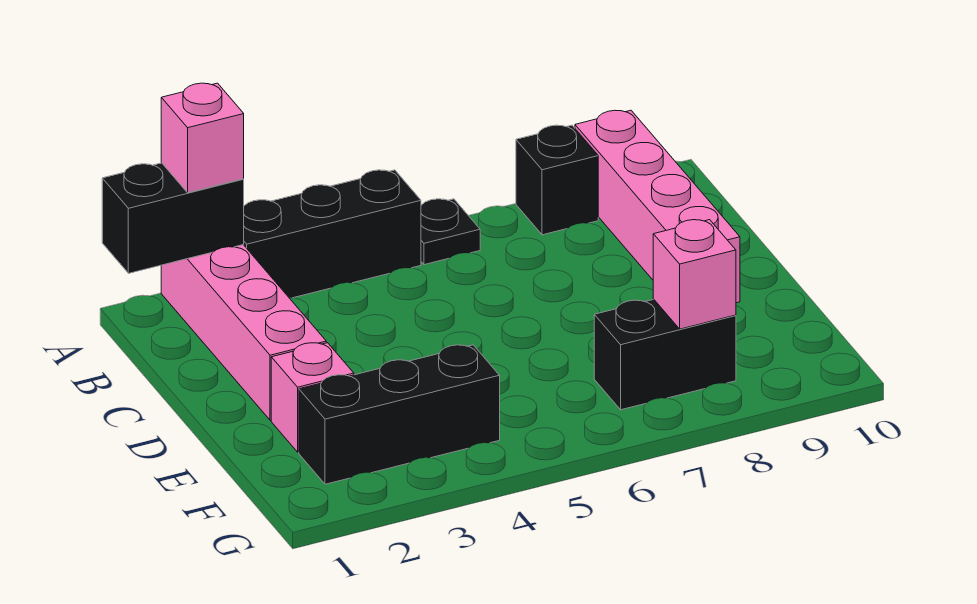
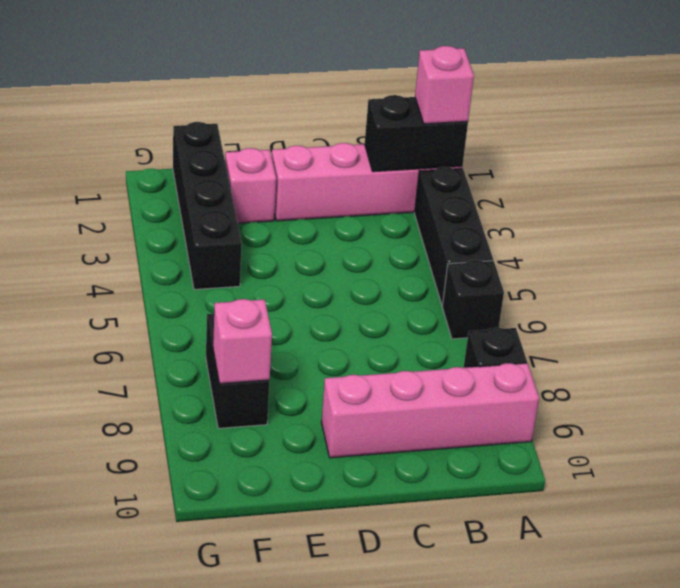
black 1x2 brick [102,163,244,273] -> black 1x2 brick turned to [365,95,468,172]
black 1x1 plate [421,199,480,265] -> black 1x1 brick [442,260,504,339]
black 1x3 brick [299,345,500,484] -> black 1x4 brick [173,122,242,290]

